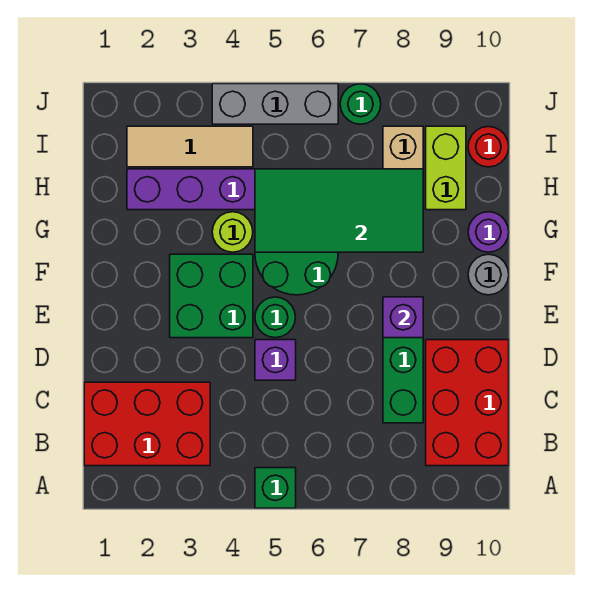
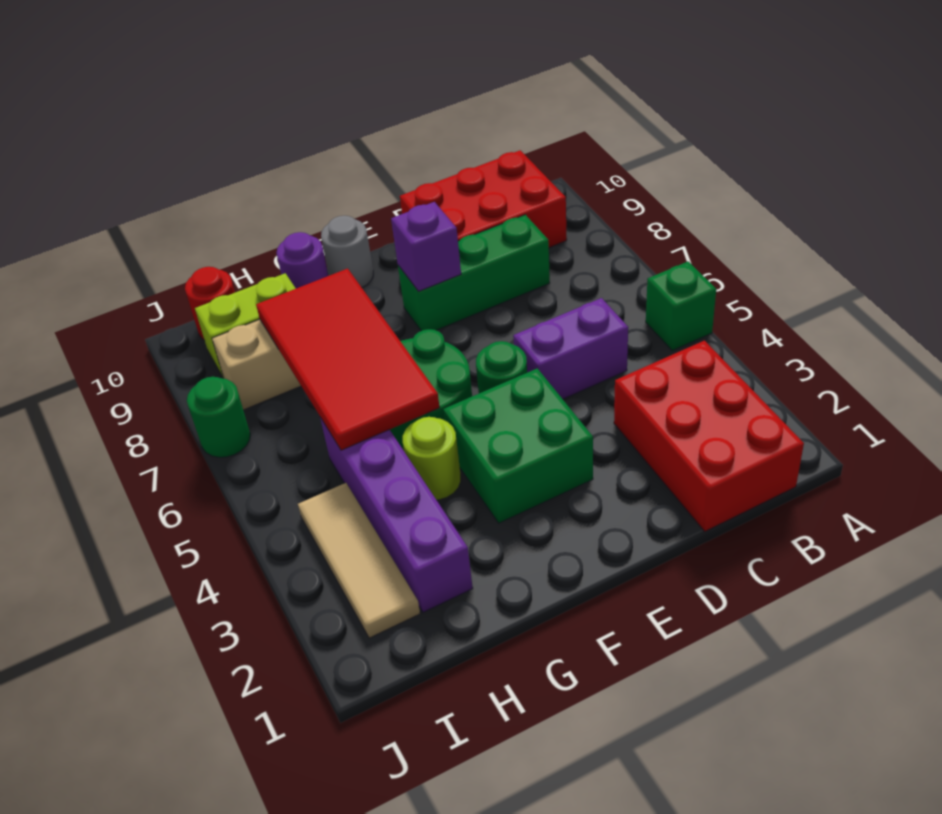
purple 1x1 brick [255,340,296,380] -> purple 1x2 brick [513,298,628,399]
green 2x4 tile [255,169,423,252] -> red 2x4 tile [256,269,440,450]
grey 1x3 brick [212,84,338,124] -> none

